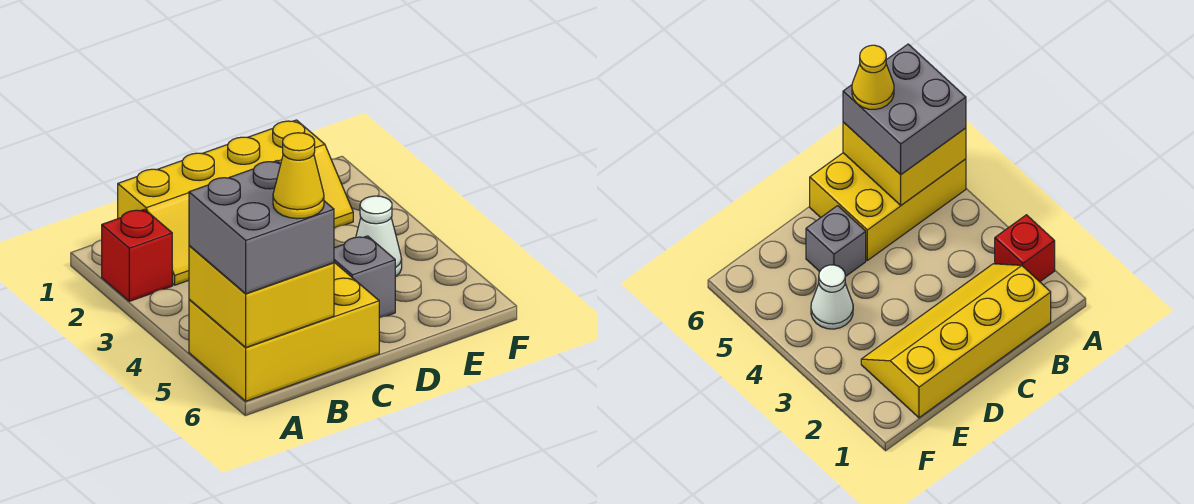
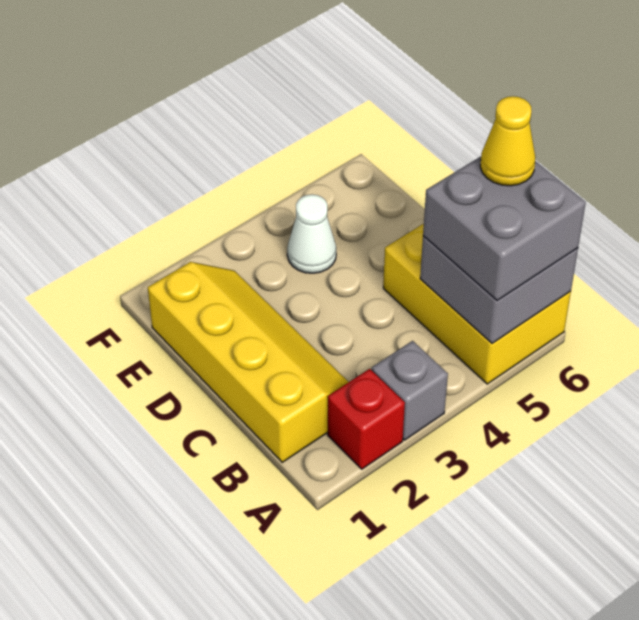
yellow 2x2 brick [189,246,334,347] -> grey 2x2 brick [420,236,578,344]
grey 1x1 brick [334,236,395,318] -> grey 1x1 brick moved to [372,341,448,440]

